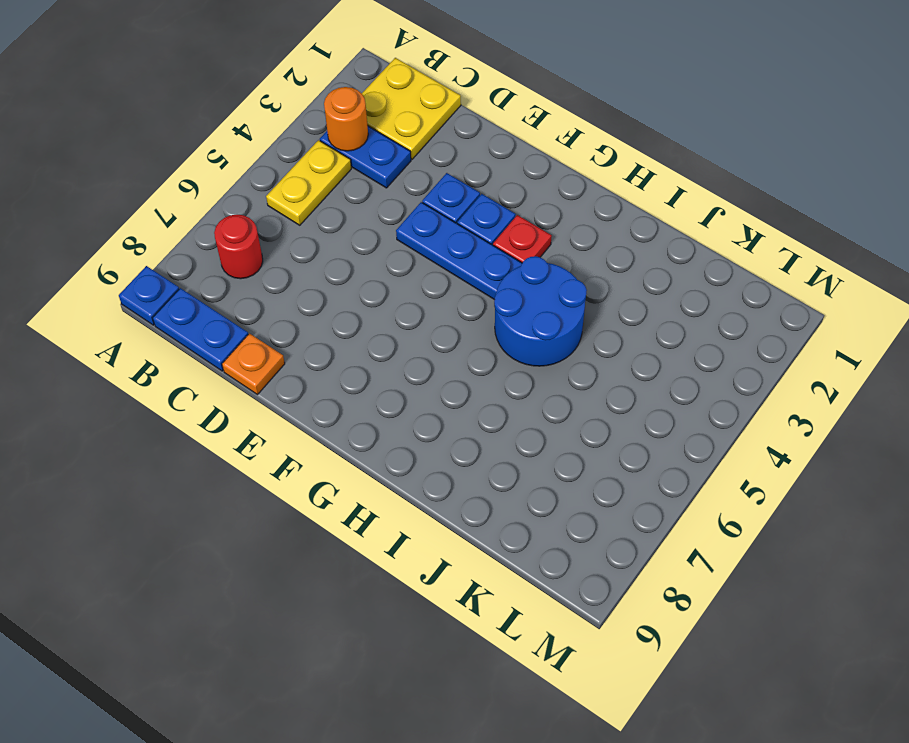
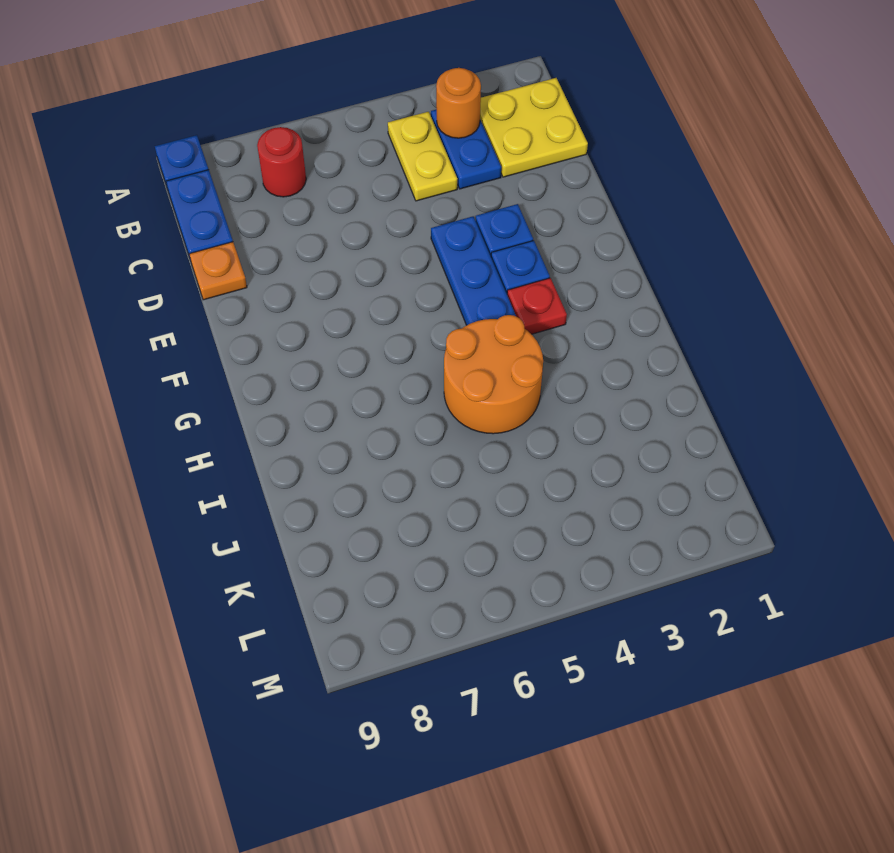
yellow 1x2 plate [266,140,351,225] -> yellow 1x2 plate turned to [388,112,457,201]
blue 2x2 round brick [494,256,587,366] -> orange 2x2 round brick [444,315,543,434]

